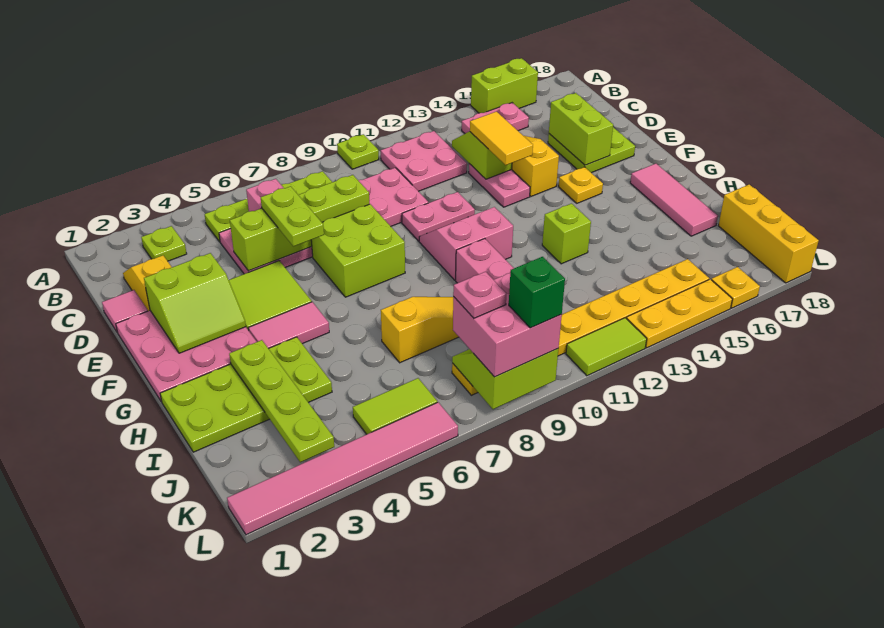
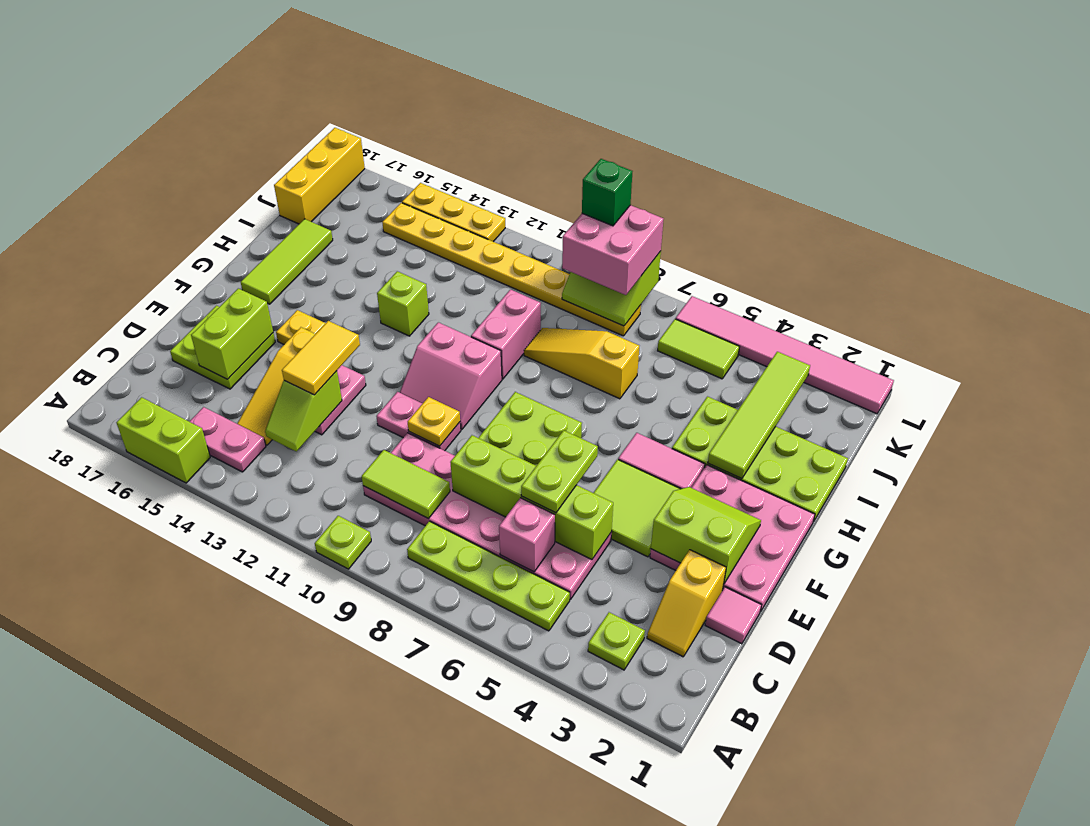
pink 2x2 plate [381,131,467,191] -> none
pink 1x3 tile [630,164,718,236] -> lime 1x3 tile [241,219,333,304]
lime 1x4 plate [229,340,334,462] -> lime 1x4 tile [708,352,810,479]
pink 1x1 plate [453,272,507,318] -> none
lime 1x2 tile [566,318,647,376] -> lime 1x2 tile moved to [362,450,450,519]
yellow 1x1 plate [711,267,760,308] -> yellow 1x1 plate moved to [408,397,460,446]

